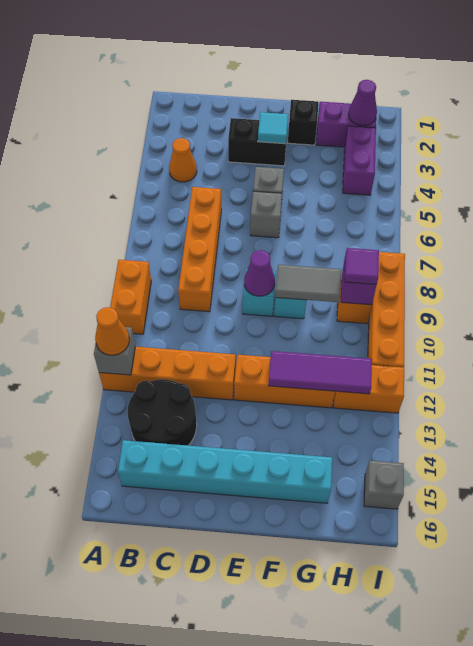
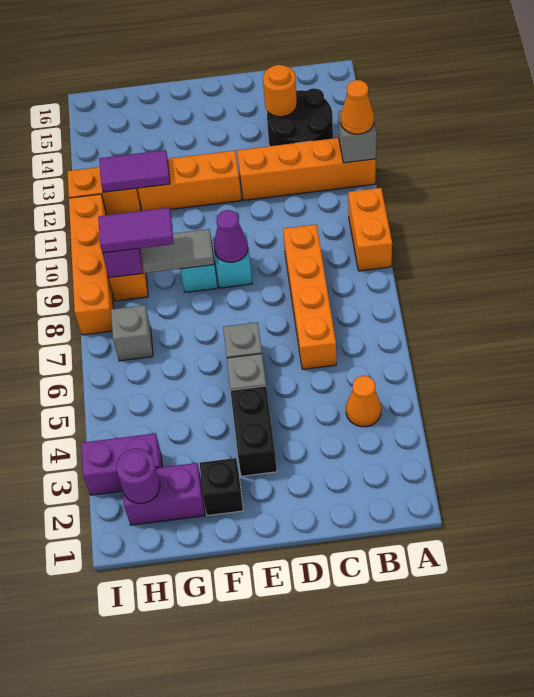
cyan 1x6 brick [118,440,332,503] -> none
none -> orange 1x1 round brick [263,65,297,117]
black 1x2 brick [228,118,287,166] -> black 1x2 brick turned to [231,386,277,476]
cyan 1x1 tile [258,112,288,144] -> none
purple 1x3 tile [268,351,372,394] -> purple 1x2 tile [99,150,170,192]
purple 1x1 cone [349,80,377,126] -> purple 1x1 round brick [116,449,160,503]
purple 1x2 brick [343,126,376,195] -> purple 1x2 brick turned to [81,433,162,495]
purple 1x1 tile [344,248,379,284] -> purple 1x2 tile [98,208,174,253]
grey 1x1 brick [364,460,404,509] -> grey 1x1 brick moved to [111,305,153,361]

